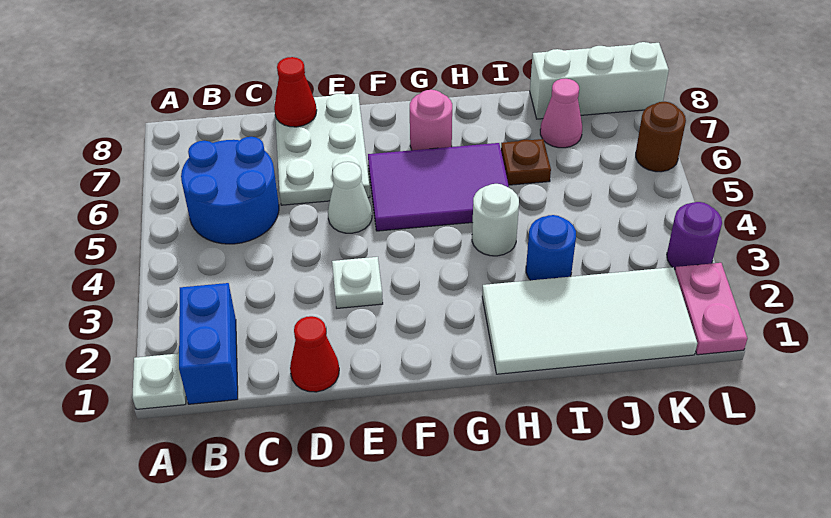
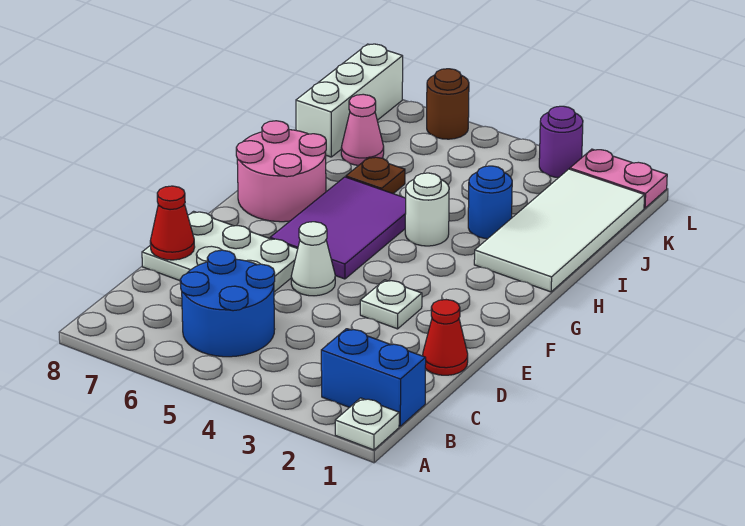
pink 1x1 round brick [410,90,452,150] -> pink 2x2 round brick [236,121,326,222]

